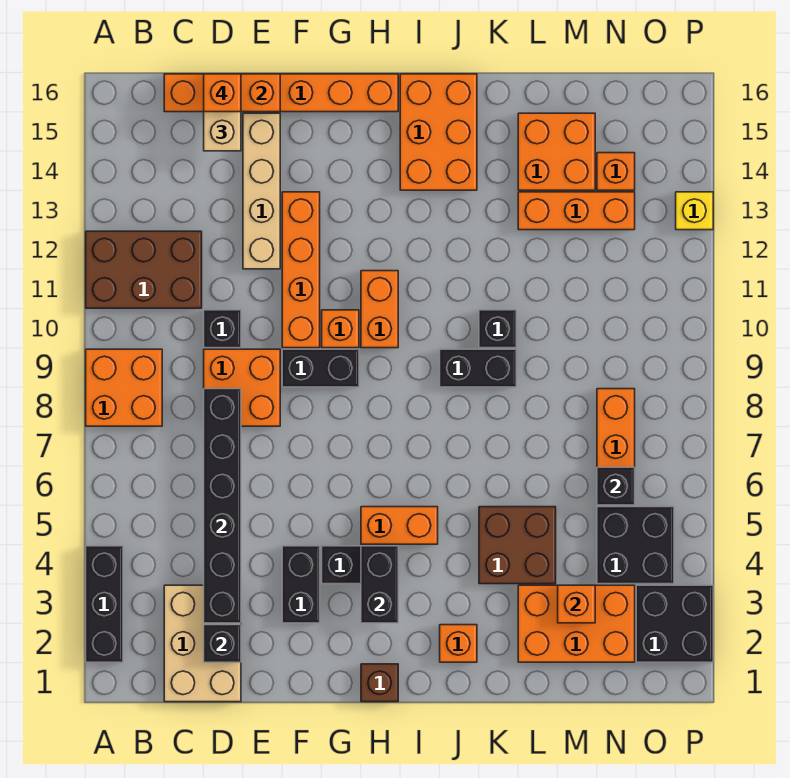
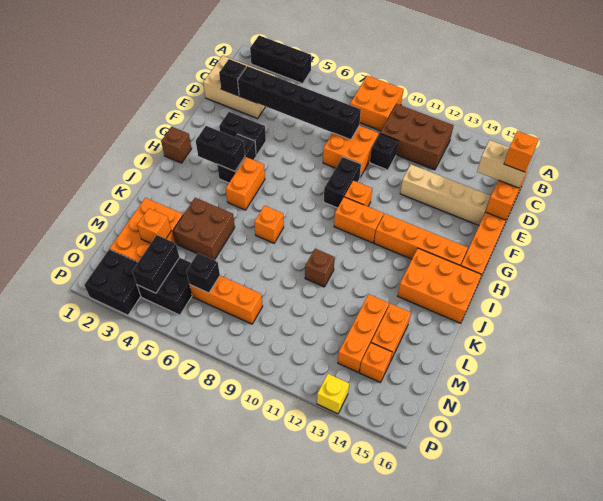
brown 2x3 brick [86,231,202,308] -> brown 2x3 brick turned to [380,104,454,170]
orange 1x4 brick [282,192,320,348] -> orange 1x4 brick moved to [374,214,468,266]
orange 1x1 brick [440,625,477,662] -> orange 1x1 brick moved to [254,206,284,243]
black 1x2 brick [440,349,516,387] -> black 1x2 brick moved to [132,235,179,293]
black 1x1 brick [479,310,516,348] -> brown 1x1 brick [305,249,335,287]
orange 2x2 brick [518,113,595,190] -> orange 1x2 brick [371,304,411,361]

